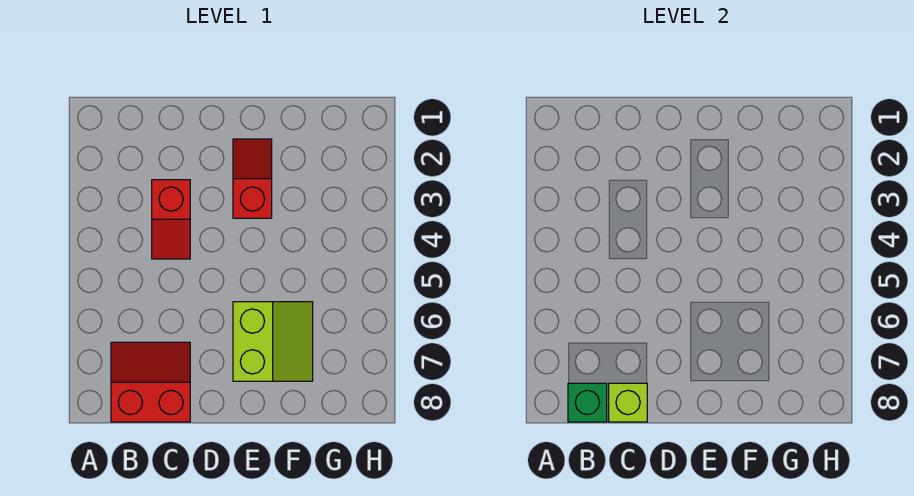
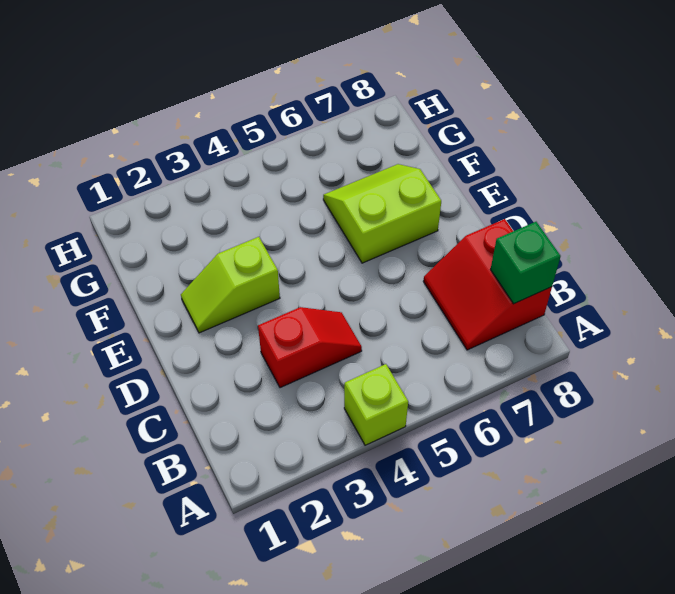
lime 1x1 brick [609,383,647,422] -> lime 1x1 brick moved to [344,364,408,445]
red 1x2 slope [233,139,272,218] -> lime 1x2 slope [181,237,280,333]

